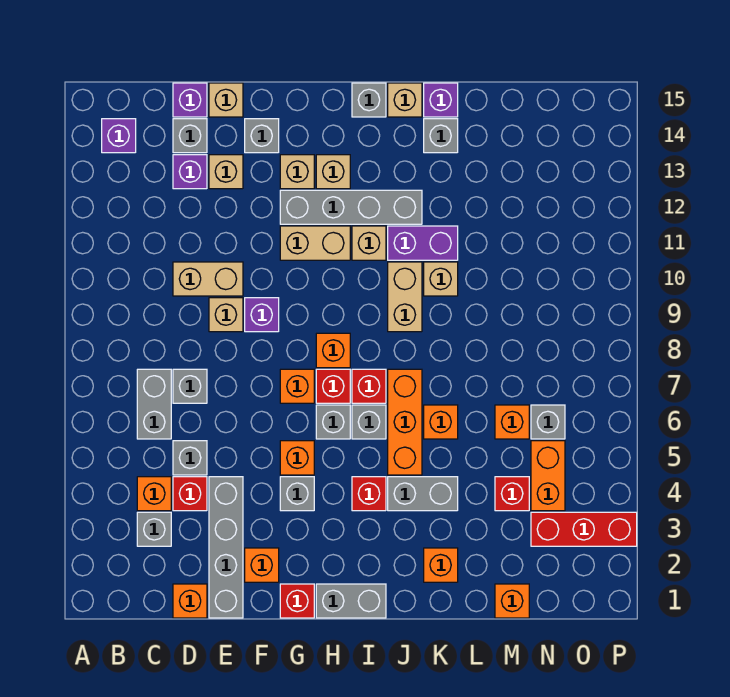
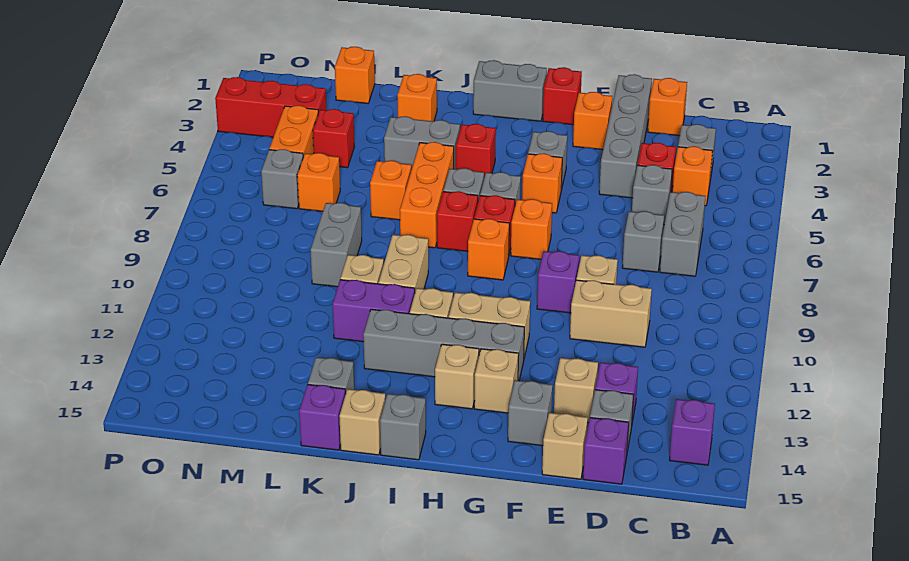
none -> grey 1x2 brick [310,203,362,287]

